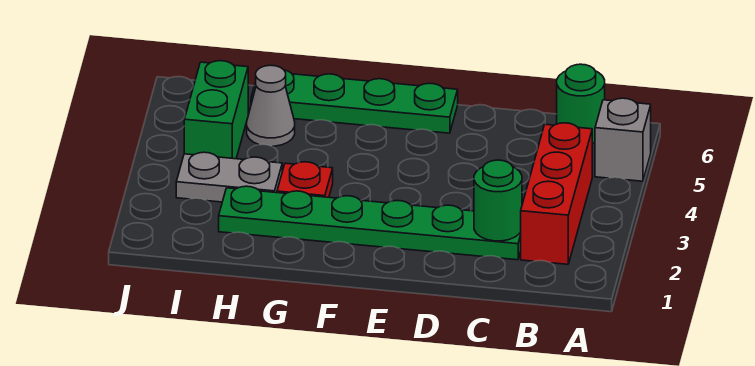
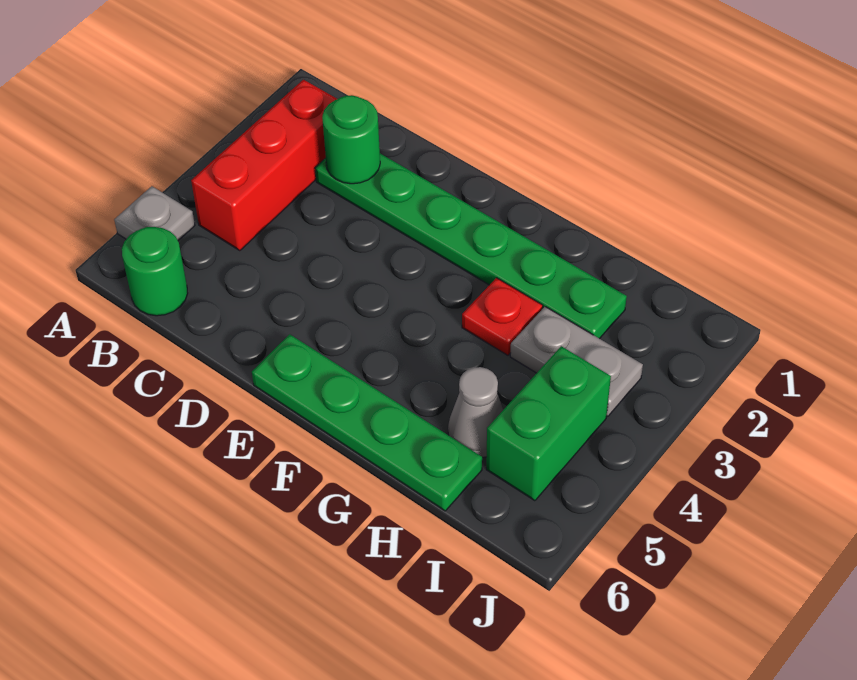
grey 1x1 brick [595,98,651,181] -> grey 1x1 plate [114,186,195,241]

